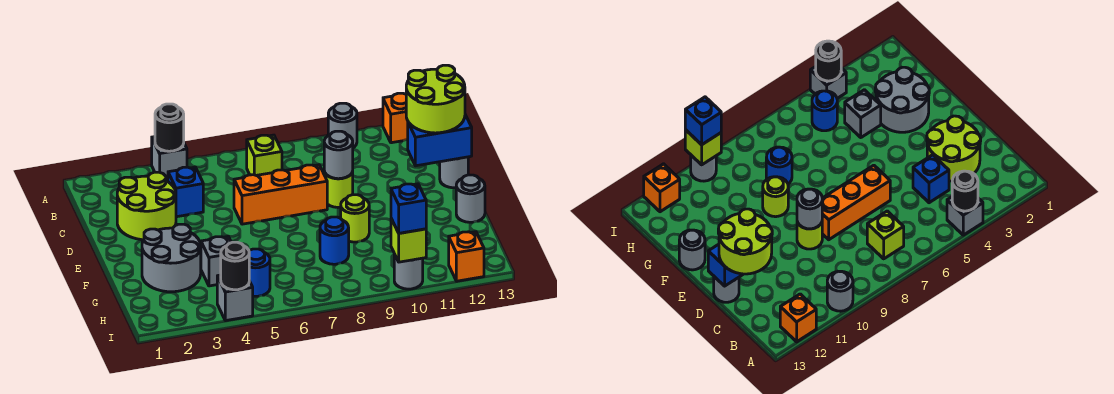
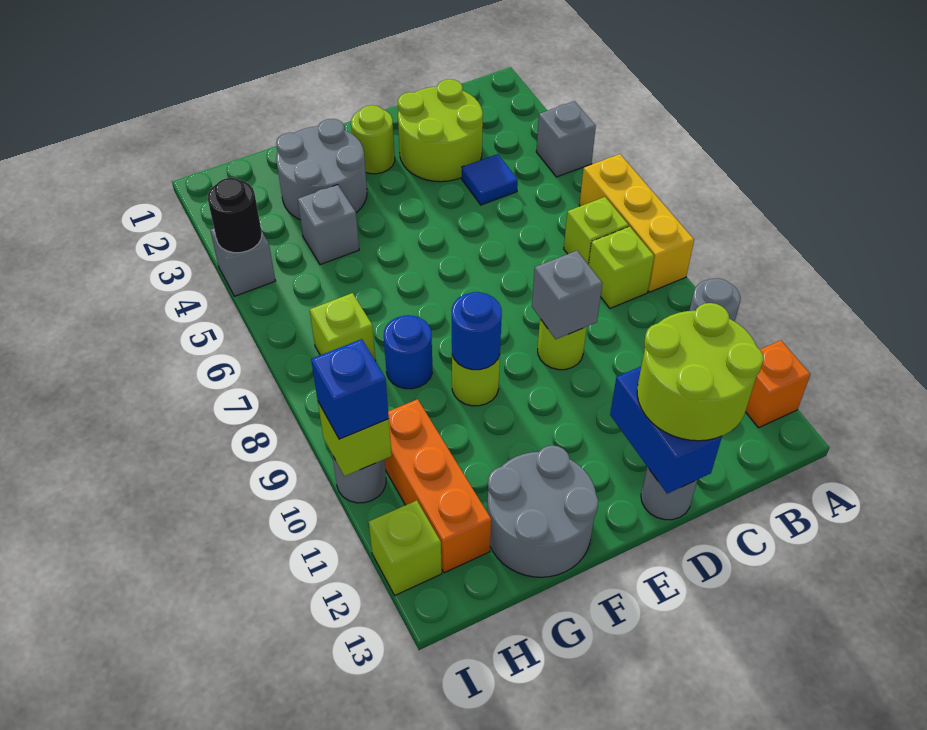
black 1x1 round brick [155,104,184,151] -> none
none -> yellow 1x3 brick [579,154,694,292]
none -> lime 1x1 brick [589,227,654,308]
blue 1x1 brick [168,167,203,217] -> blue 1x1 tile [462,154,518,205]
orange 1x3 brick [234,165,327,224] -> orange 1x3 brick moved to [384,399,491,573]
grey 1x1 round brick [324,131,353,179] -> grey 1x1 brick [532,251,602,339]
none -> lime 1x1 round brick [351,105,395,174]
grey 1x1 round brick [456,175,485,222] -> grey 2x2 round brick [487,445,598,577]
blue 1x1 round brick [249,249,270,296] -> blue 1x1 round brick moved to [452,292,502,370]
none -> lime 1x1 brick [310,293,376,361]
orange 1x1 brick [449,232,484,281] -> lime 1x1 brick [369,500,442,595]

